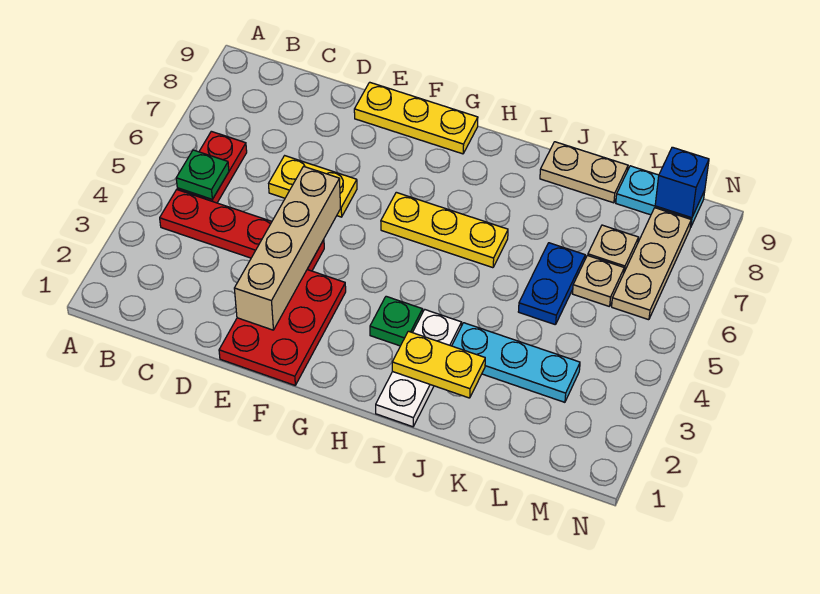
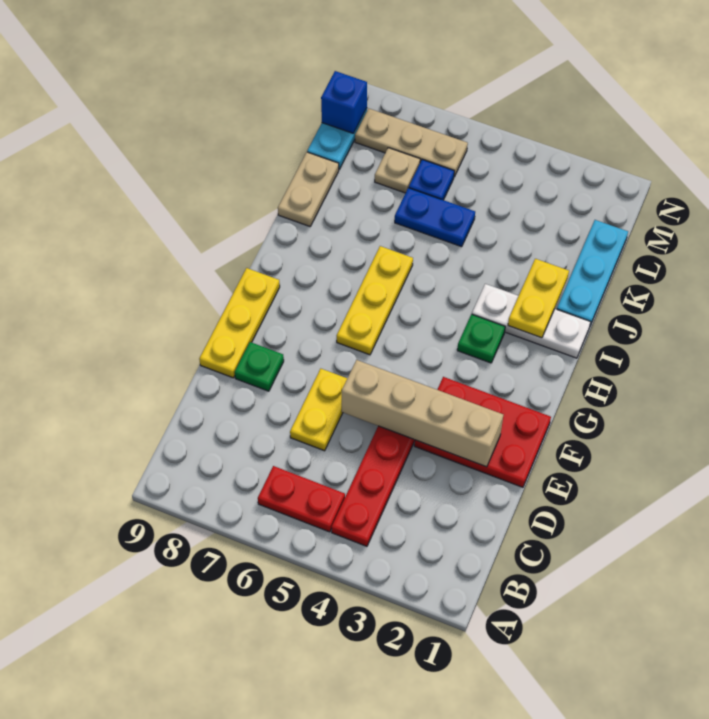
green 1x1 plate [176,150,229,199] -> green 1x1 plate moved to [235,342,284,391]
cyan 1x3 plate [452,323,580,402] -> cyan 1x3 plate moved to [557,220,628,326]
tan 1x1 plate [572,255,624,307] -> blue 1x1 plate [409,160,454,200]

